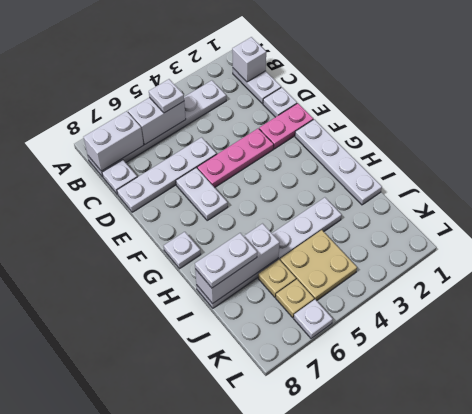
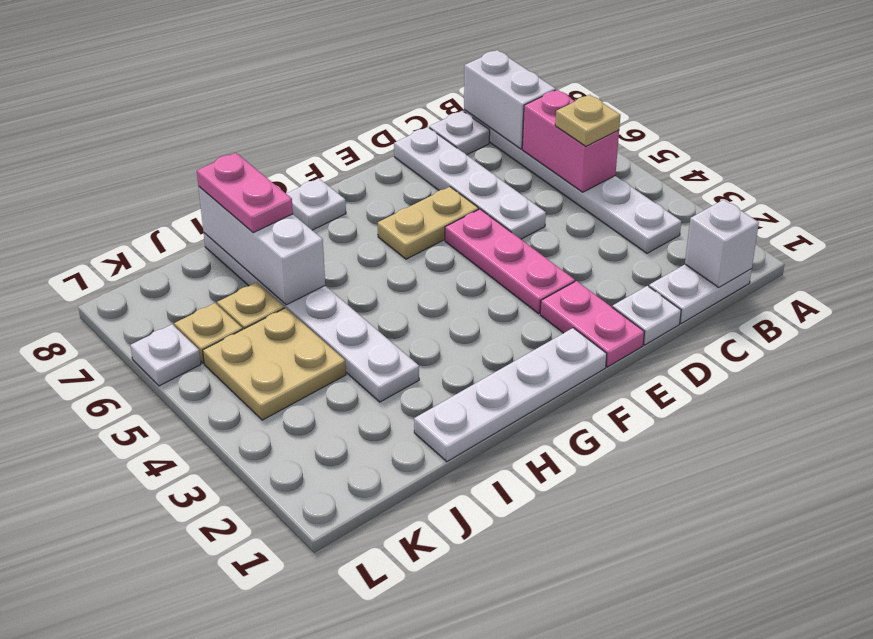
white 1x2 brick [128,97,186,144] -> pink 1x2 brick [522,90,619,192]
white 1x1 plate [149,79,184,113] -> tan 1x1 plate [555,95,620,147]
white 1x2 plate [176,168,228,220] -> tan 1x2 plate [378,187,479,259]
white 1x2 plate [195,233,257,288] -> pink 1x2 plate [197,153,293,233]

